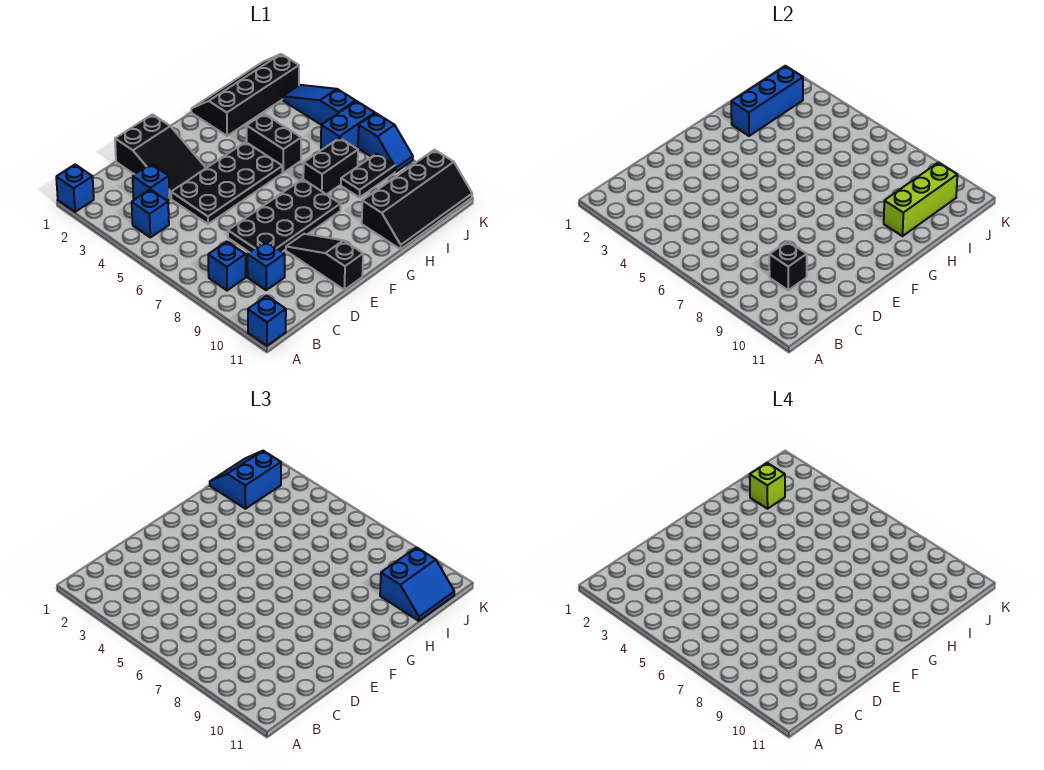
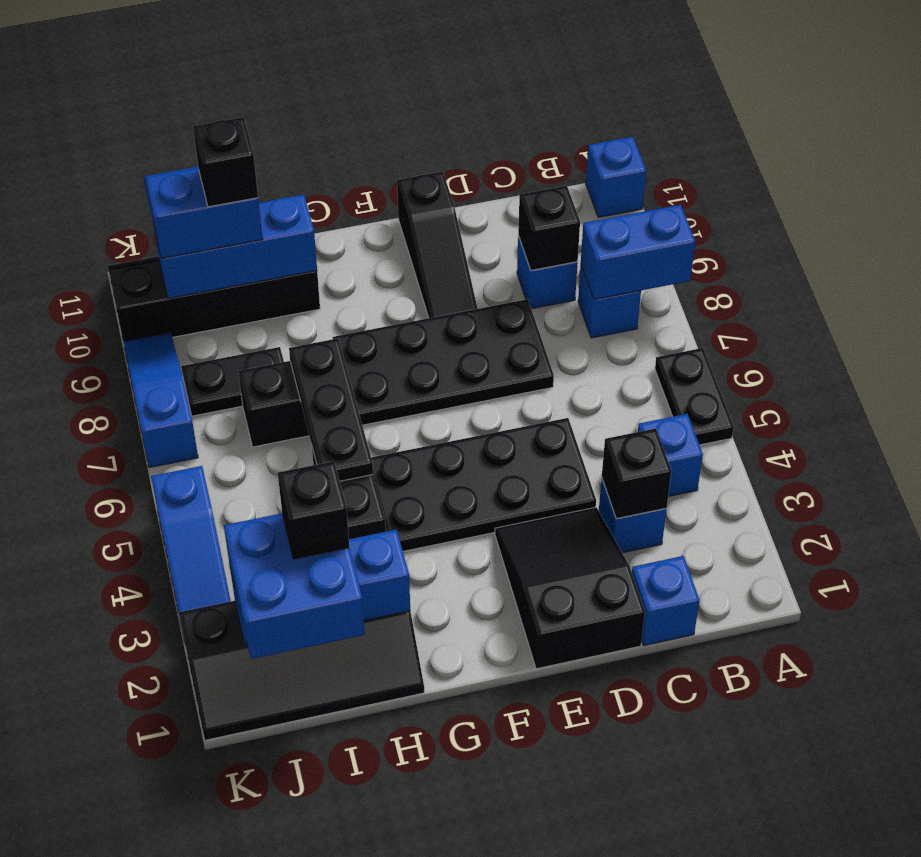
blue 1x1 brick [56,165,94,212] -> blue 1x1 brick moved to [632,556,700,645]
none -> black 1x2 plate [655,348,734,445]
none -> black 1x1 brick [602,428,671,519]
none -> black 1x3 plate [289,338,373,481]
lime 1x3 brick [884,162,957,236] -> blue 1x3 brick [154,194,317,299]
blue 2x2 slope [210,451,281,509] -> blue 2x2 brick [224,513,365,659]
lime 1x1 brick [750,463,785,509] -> black 1x1 brick [278,461,349,559]
none -> black 1x1 brick [193,117,258,207]
blue 1x2 brick [321,101,375,149] -> blue 1x2 brick moved to [581,205,695,300]
blue 1x2 slope [358,113,413,172] -> blue 1x3 slope [123,333,198,468]

